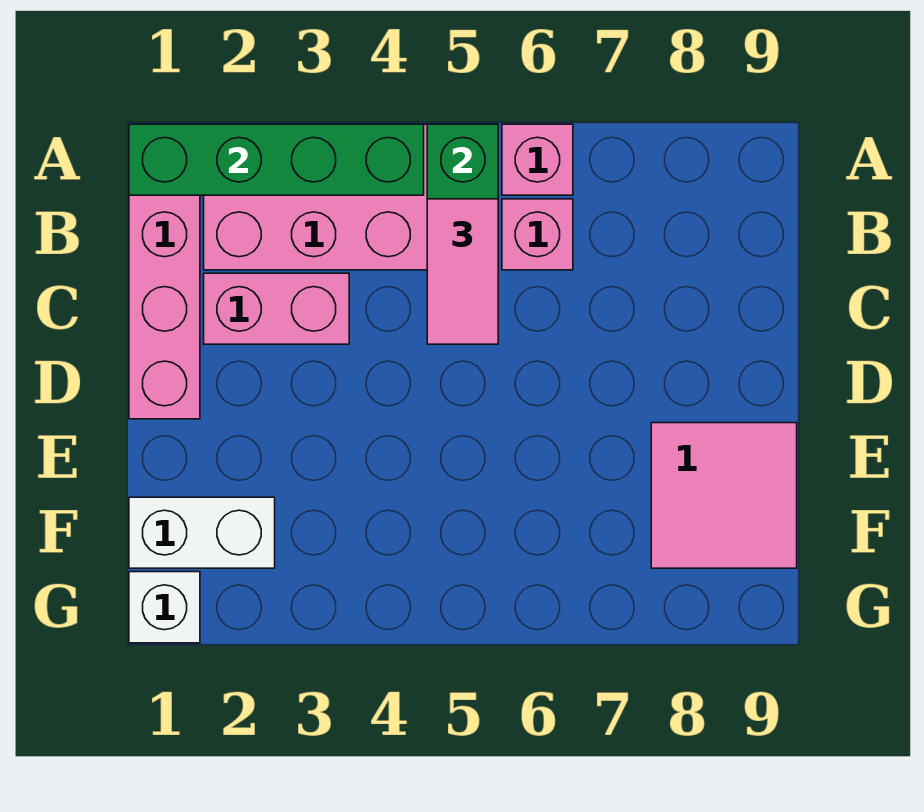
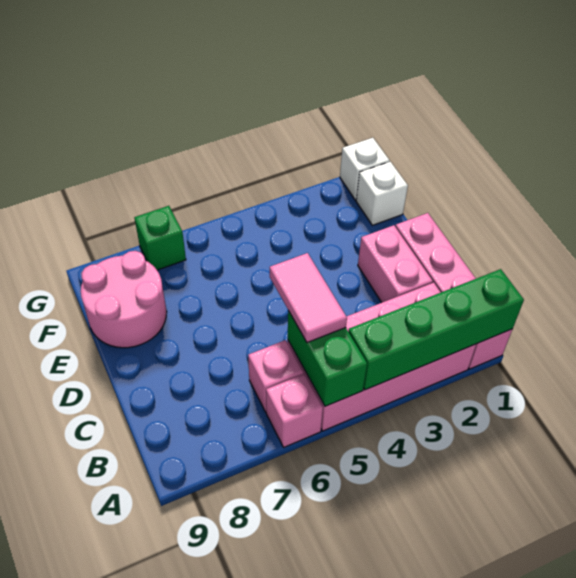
pink 1x2 brick [204,273,349,344] -> pink 1x2 brick turned to [358,225,433,303]
pink 2x2 tile [651,423,797,568] -> pink 2x2 round brick [81,251,167,348]
white 1x2 brick [129,497,275,568] -> white 1x1 brick [356,162,408,225]
none -> green 1x1 brick [134,206,186,270]

